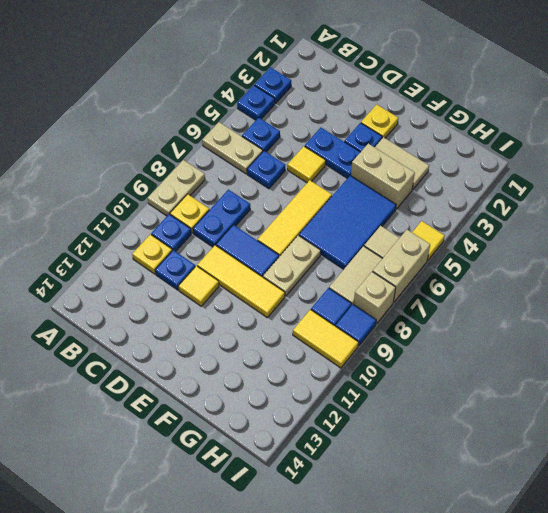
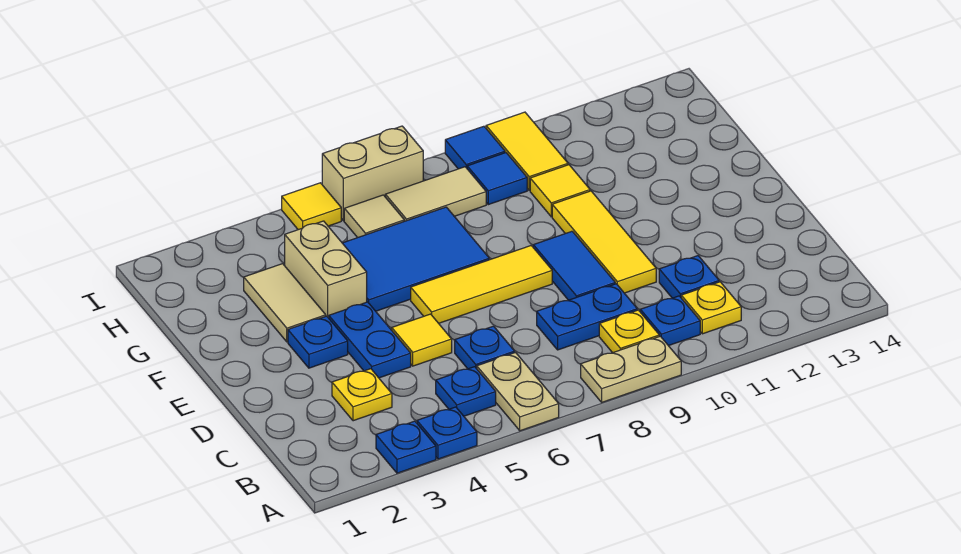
yellow 1x1 tile [178,266,219,306] -> yellow 1x1 tile moved to [530,165,590,217]
yellow 1x1 plate [361,104,398,138] -> yellow 1x1 plate moved to [332,369,392,421]
tan 1x2 plate [263,235,321,296] -> none
tan 1x1 brick [354,272,396,324] -> none

